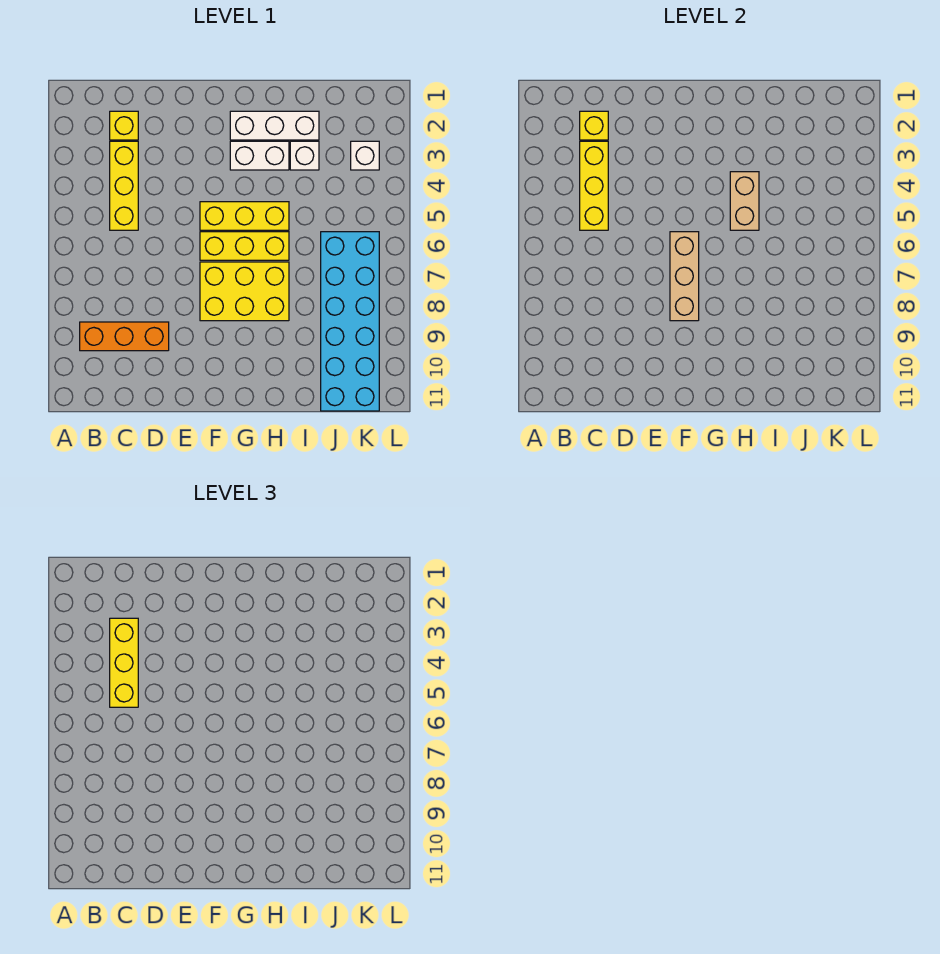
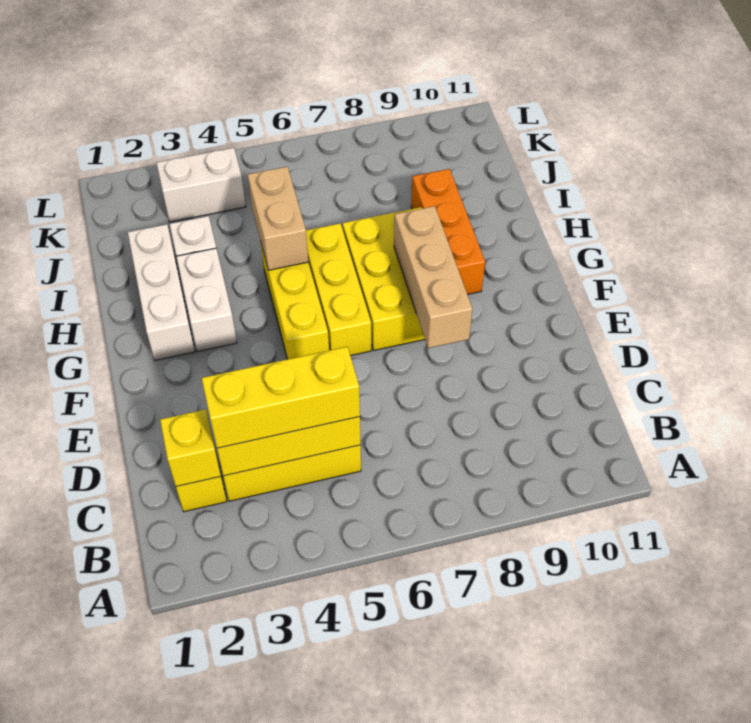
orange 1x3 brick [80,322,169,351] -> orange 1x3 brick moved to [411,169,485,295]
tan 1x3 brick [670,232,699,321] -> tan 1x3 brick turned to [394,206,472,348]
tan 1x2 brick [730,172,759,230] -> tan 1x2 brick turned to [248,167,308,270]
cyan 2x6 brick [321,232,379,411] -> none
white 1x1 brick [351,141,379,170] -> white 1x2 brick [157,148,246,222]

